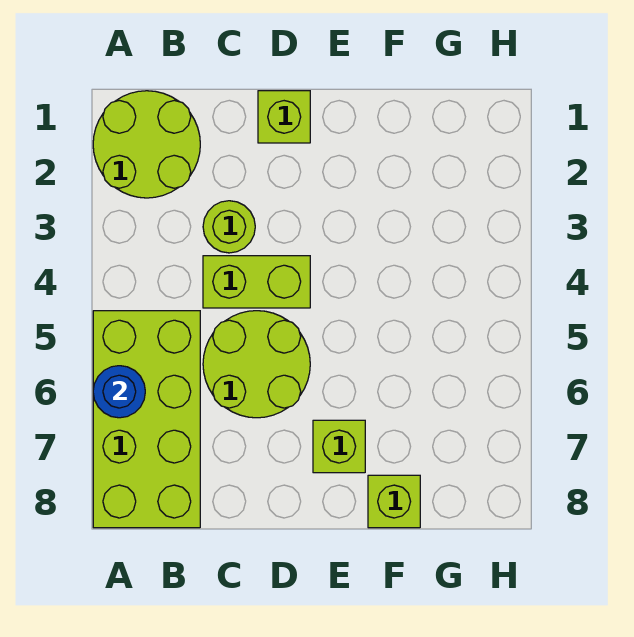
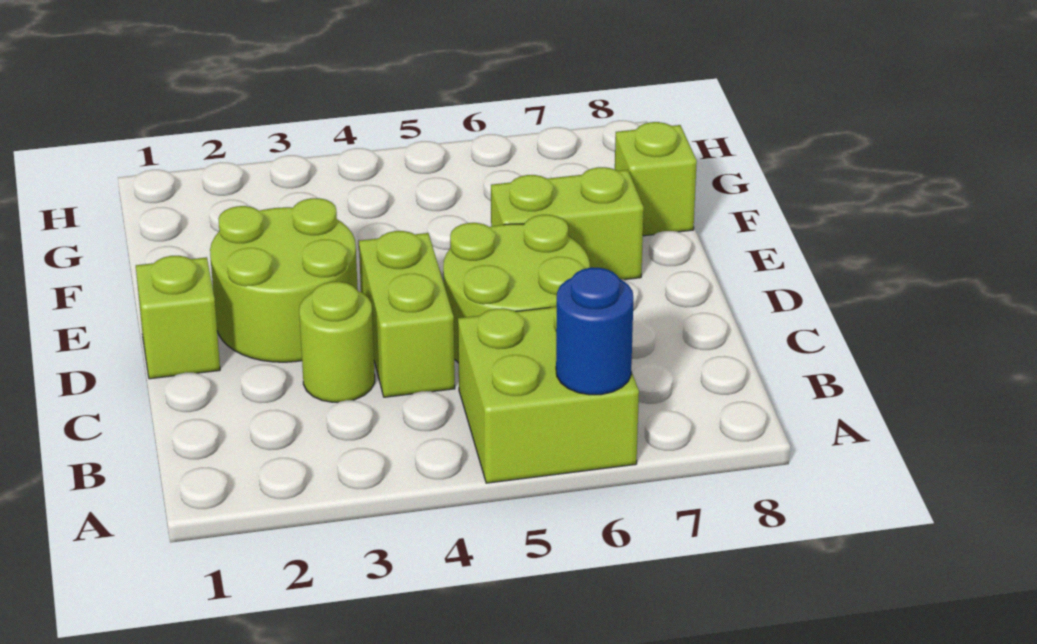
lime 2x2 round brick [93,91,200,198] -> lime 2x2 round brick moved to [210,198,358,362]
lime 2x4 brick [93,311,200,528] -> lime 2x2 brick [458,307,639,483]
lime 1x1 brick [313,420,365,473] -> lime 1x2 brick [491,167,644,280]

